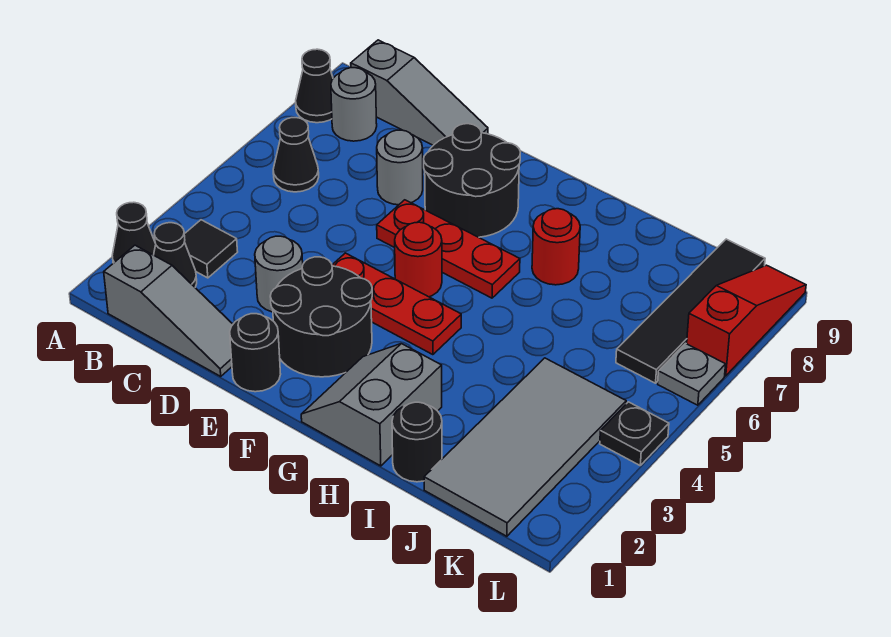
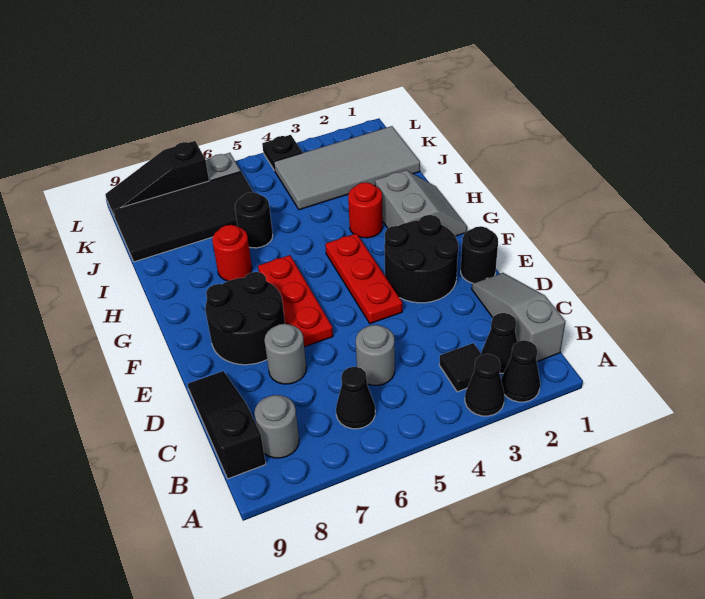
black 1x1 cone [296,49,333,123] -> black 1x1 cone moved to [465,354,504,416]
grey 1x3 slope [351,40,488,145] -> black 1x3 slope [188,371,266,479]
grey 1x1 round brick [255,236,303,312] -> grey 1x1 round brick moved to [356,325,395,385]
red 1x1 round brick [395,222,442,297] -> red 1x1 round brick moved to [348,182,383,238]
grey 2x2 slope [301,344,442,466] -> grey 2x2 slope turned to [375,170,467,236]
black 1x1 round brick [392,402,442,482] -> black 1x1 round brick moved to [235,192,273,248]
black 1x4 tile [616,239,765,383] -> black 2x4 tile [113,172,253,262]
red 1x3 slope [687,265,806,376] -> black 1x3 slope [105,141,209,218]

